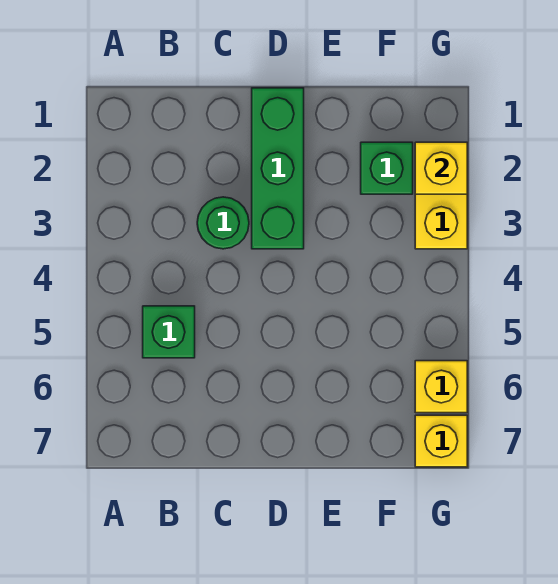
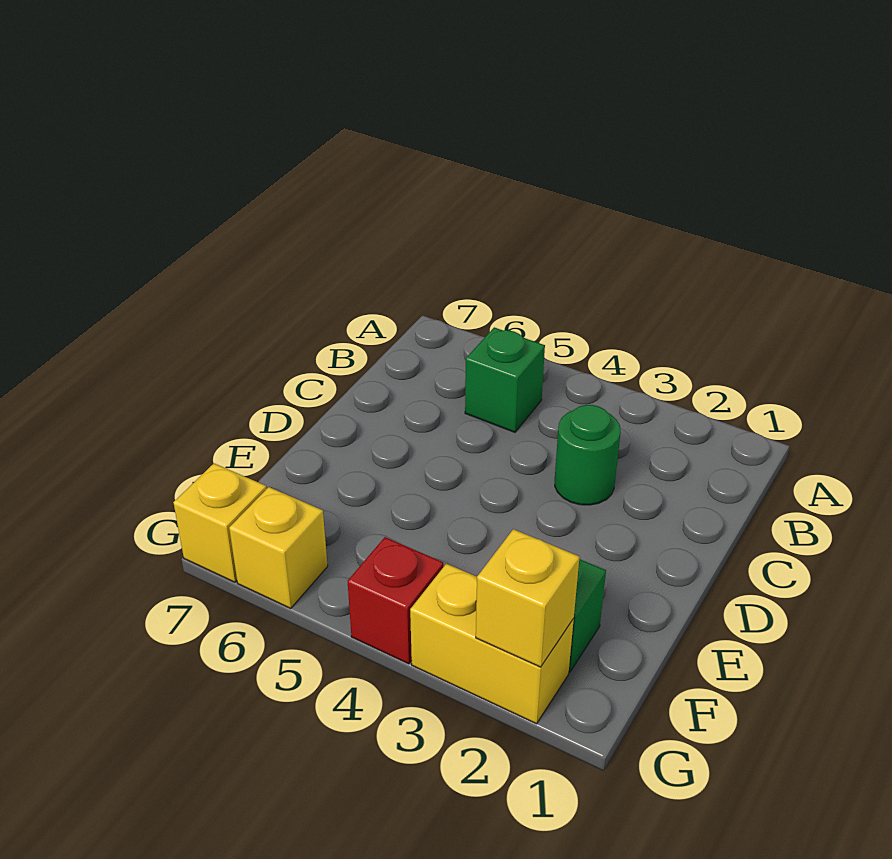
green 1x3 brick [252,88,304,249] -> none
none -> red 1x1 brick [348,537,443,664]

